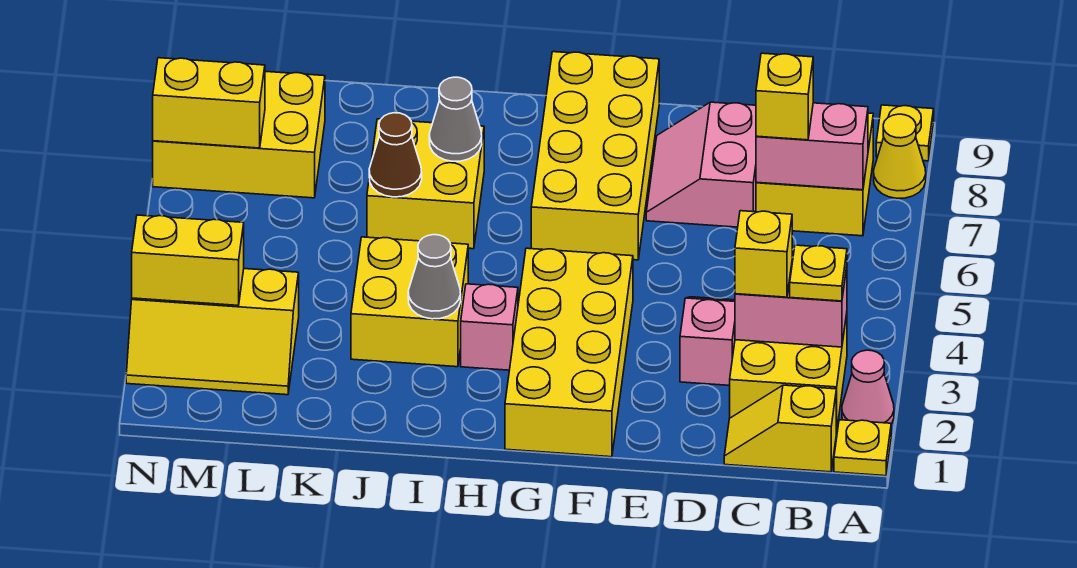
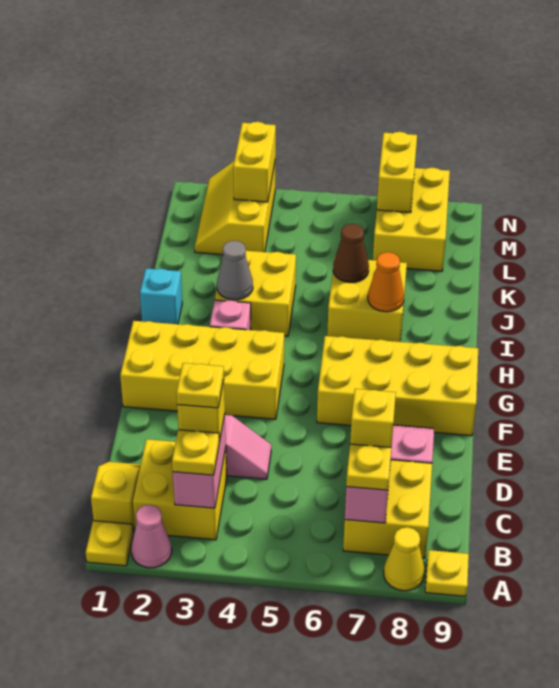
none -> yellow 1x1 plate [346,444,391,490]
none -> yellow 1x1 plate [176,363,224,408]
none -> cyan 1x1 brick [140,269,182,324]
grey 1x1 cone [429,77,482,161] -> orange 1x1 cone [368,252,404,312]

